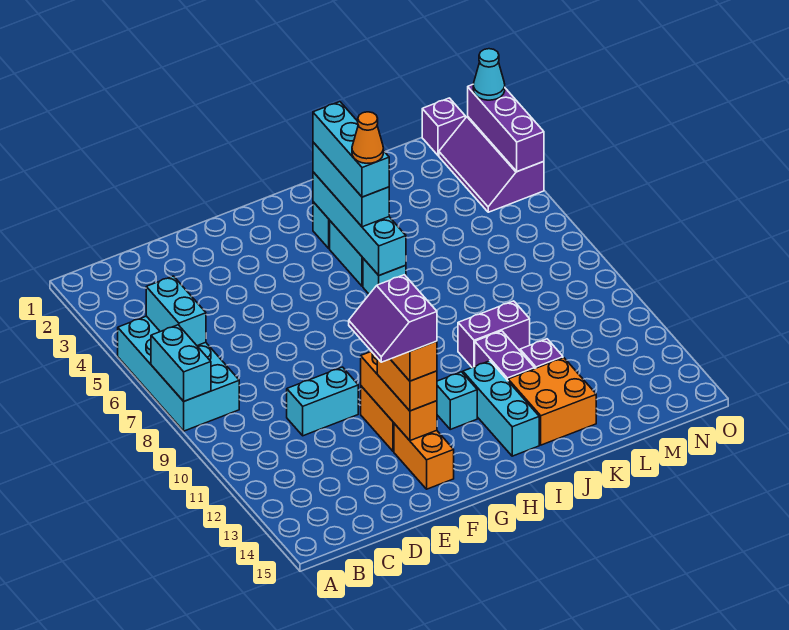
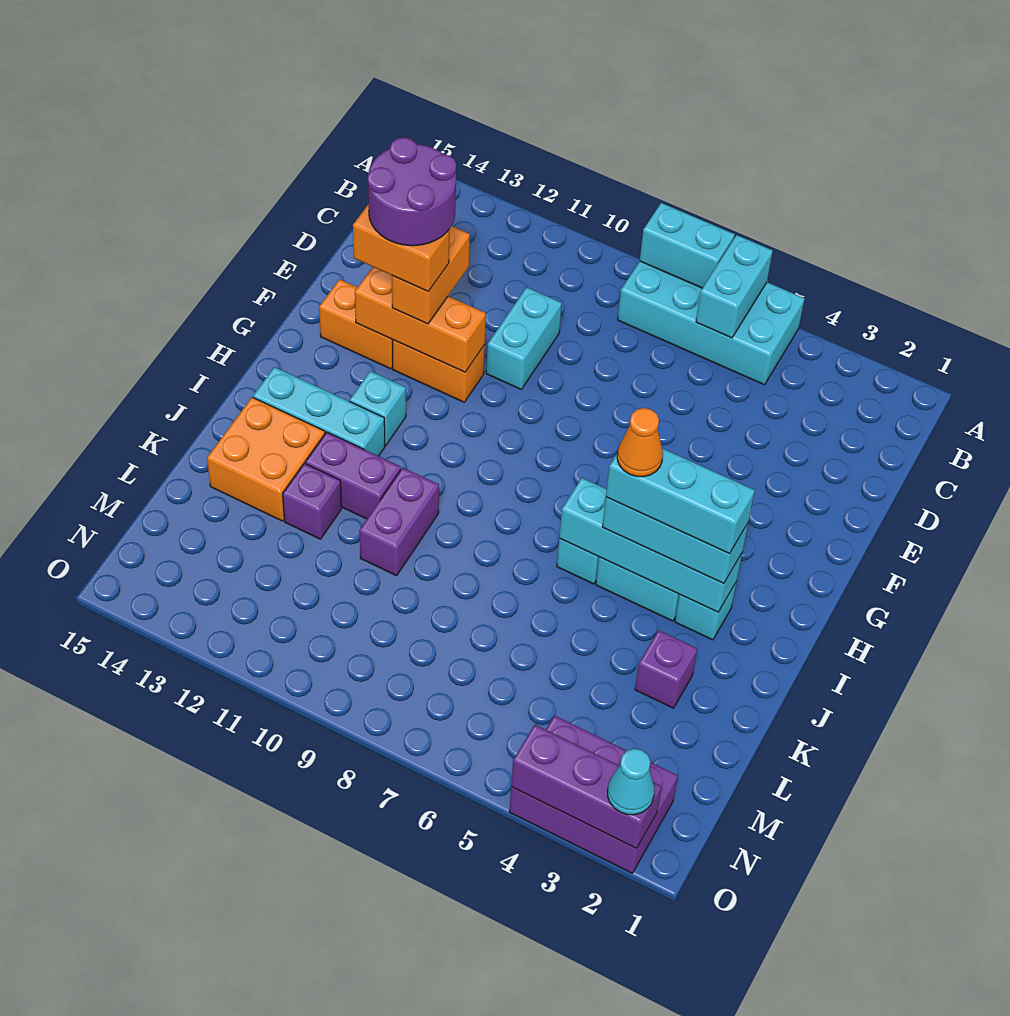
cyan 1x2 brick [146,276,206,346] -> cyan 1x2 brick turned to [696,235,773,338]
purple 2x2 slope [349,275,437,362] -> purple 2x2 round brick [368,137,456,246]
orange 1x2 brick [377,358,437,411] -> orange 1x2 brick turned to [392,226,470,324]
purple 1x1 brick [422,98,465,156] -> purple 1x1 brick moved to [635,630,697,708]
purple 2x3 slope [439,116,544,212] -> purple 2x3 brick [509,716,678,873]

